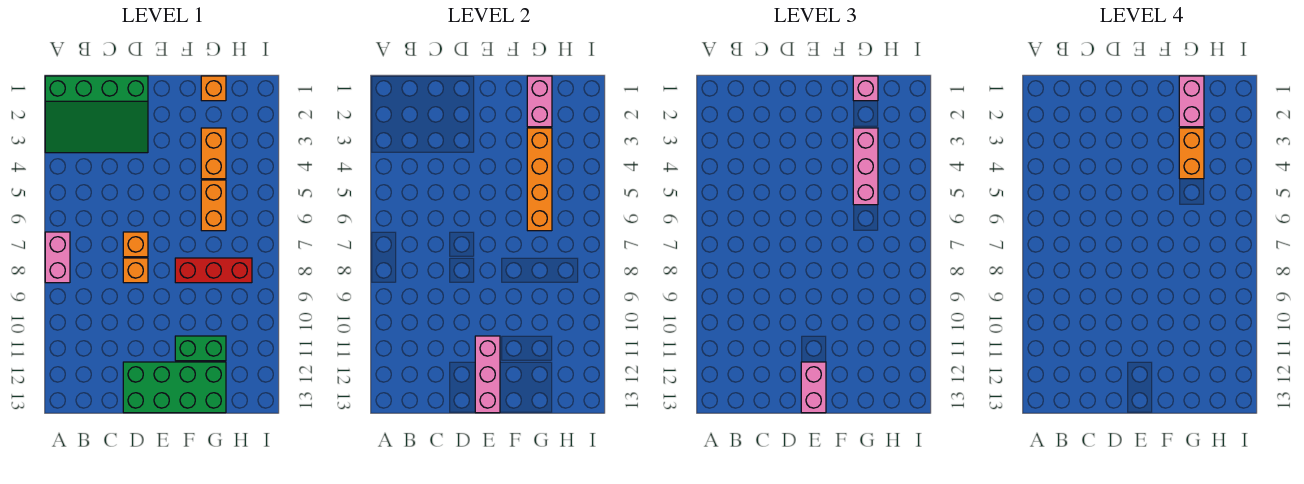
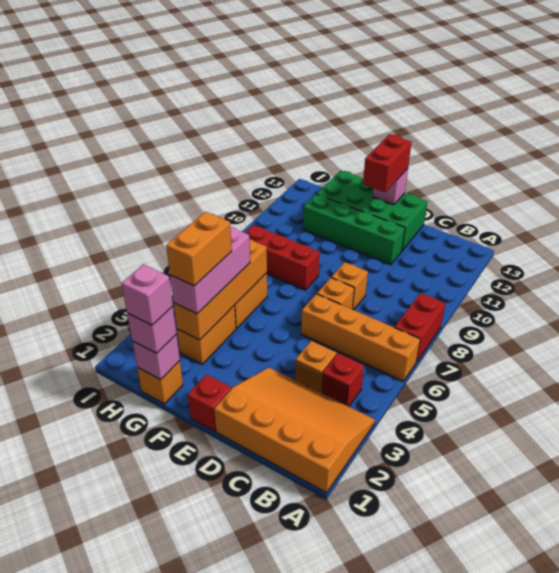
green 3x4 slope [45,76,148,153] -> orange 3x4 slope [214,368,375,493]
none -> orange 1x4 brick [301,294,420,381]
pink 1x2 brick [45,232,70,283] -> red 1x2 brick [395,293,446,362]
none -> red 1x1 brick [322,353,364,406]
none -> orange 1x1 brick [295,341,336,393]
none -> red 1x1 brick [188,374,231,432]
pink 1x3 brick [475,336,500,413] -> pink 1x1 brick [373,169,408,205]
pink 1x2 brick [801,362,826,413] -> red 1x2 brick [363,134,412,192]
green 1x2 brick [175,336,226,361] -> green 1x4 brick [303,194,405,265]
pink 1x2 brick [527,76,552,127] -> pink 1x1 brick [132,335,180,380]
pink 1x2 brick [1179,76,1204,127] -> pink 1x1 brick [122,265,173,325]

